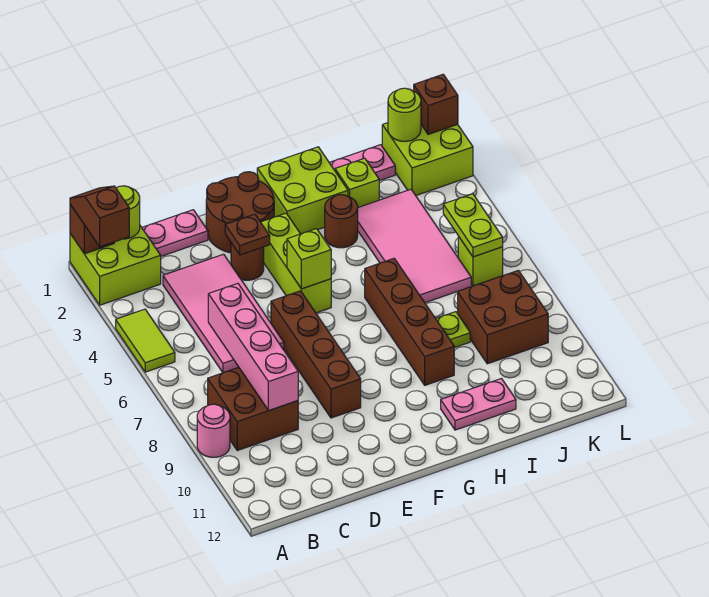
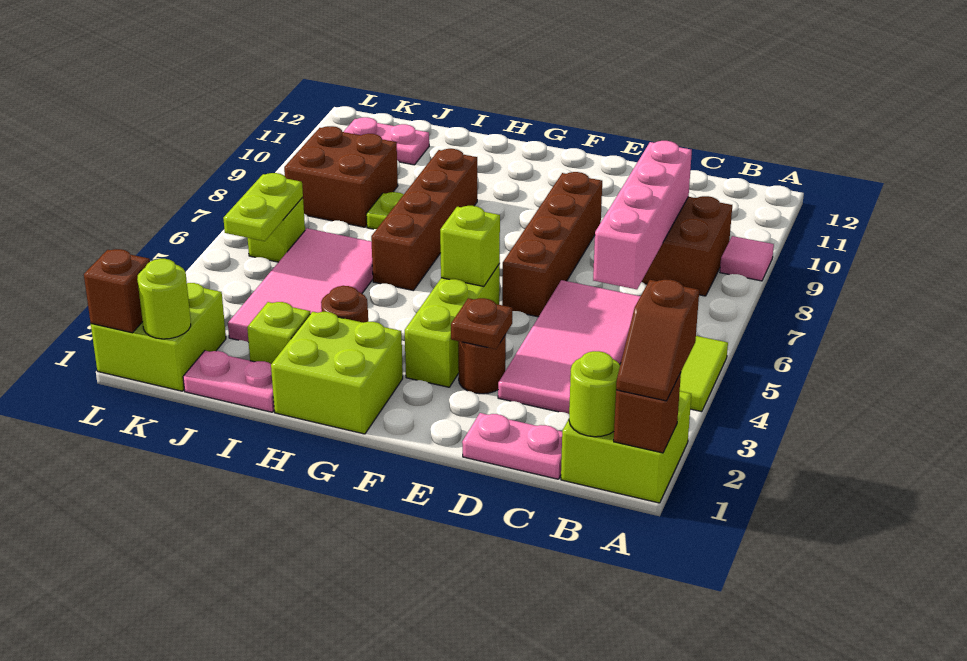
pink 1x1 round brick [197,404,230,457] -> pink 1x1 tile [720,236,774,281]
brown 2x2 round brick [206,172,274,253] -> none
pink 1x2 plate [441,379,516,430] -> pink 1x2 plate moved to [344,117,429,165]

